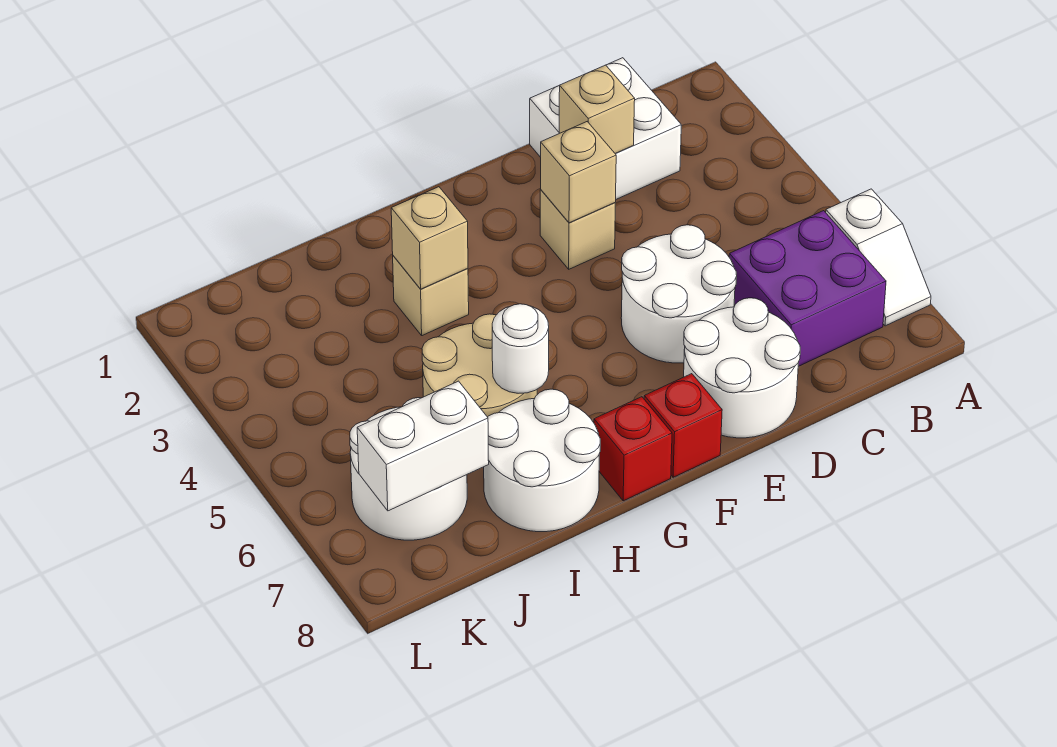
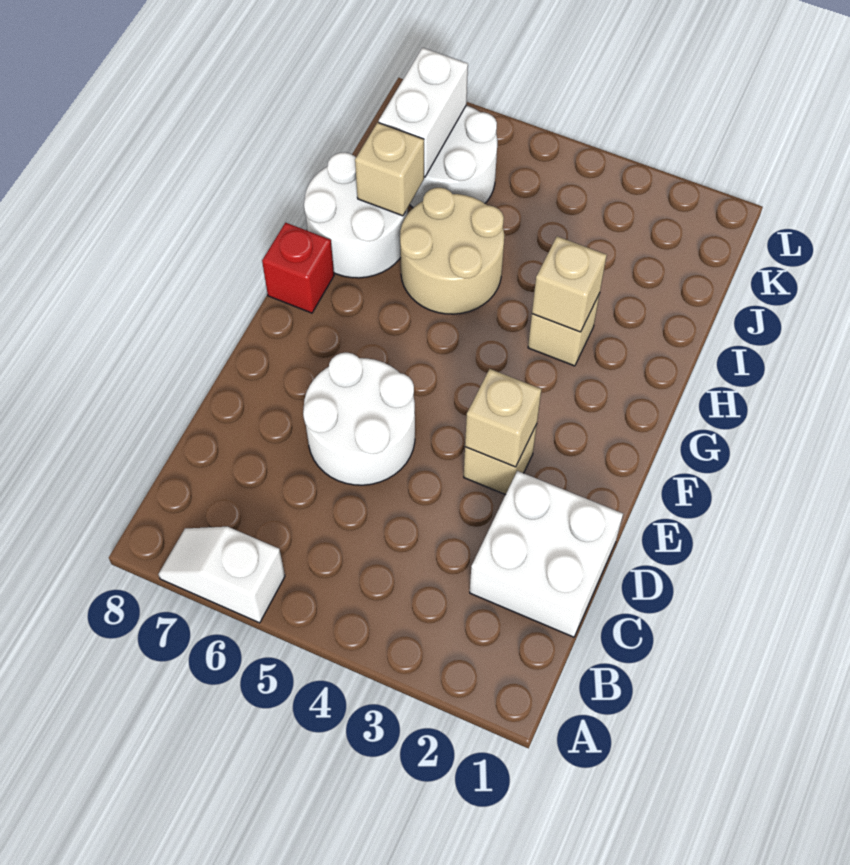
purple 2x2 brick [729,211,886,366] -> none
tan 1x1 brick [559,65,635,154] -> tan 1x1 brick moved to [355,122,424,216]
white 2x2 round brick [684,298,800,438] -> none
red 1x1 brick [644,374,722,477] -> none
white 1x1 round brick [492,304,549,393] -> none

